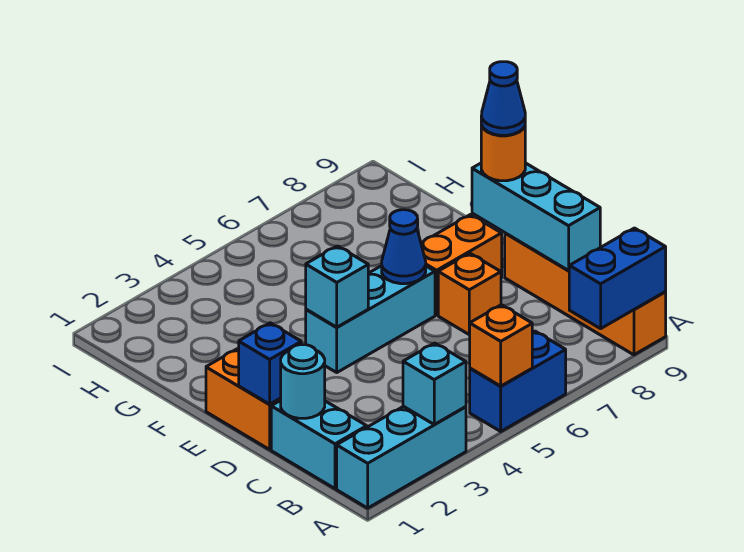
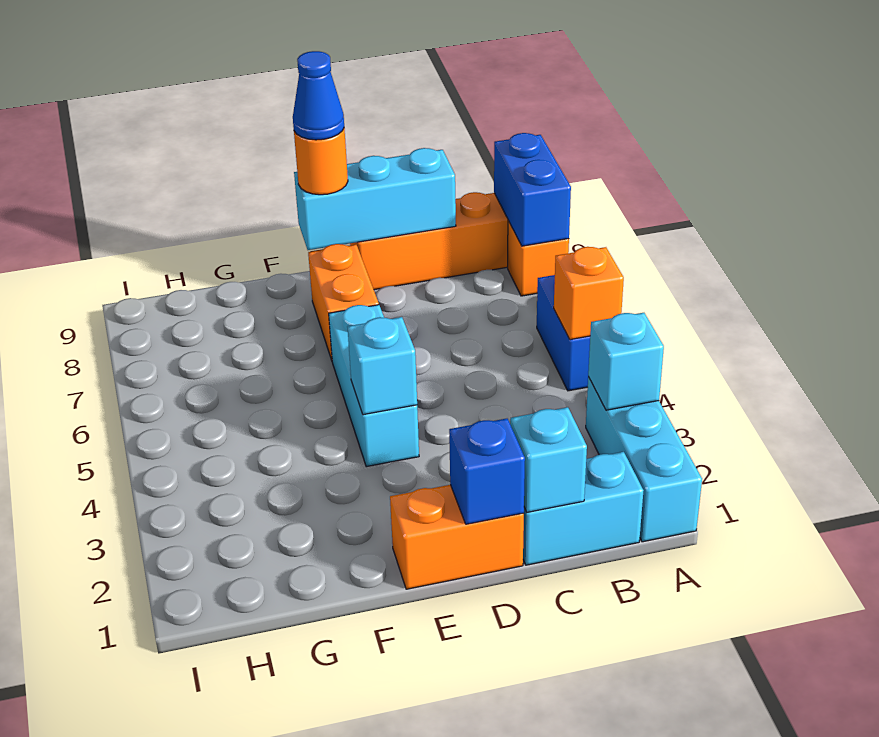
cyan 1x1 round brick [281,345,325,418] -> cyan 1x1 brick [510,407,587,512]
orange 1x1 brick [438,253,501,334] -> orange 1x1 brick moved to [508,221,569,296]
blue 1x1 cone [382,210,426,284] -> none

